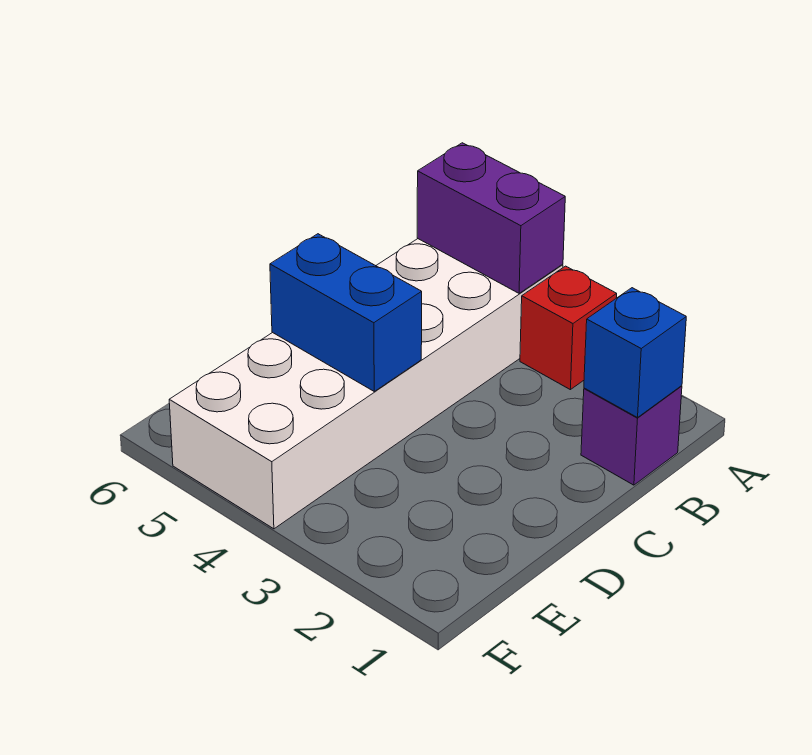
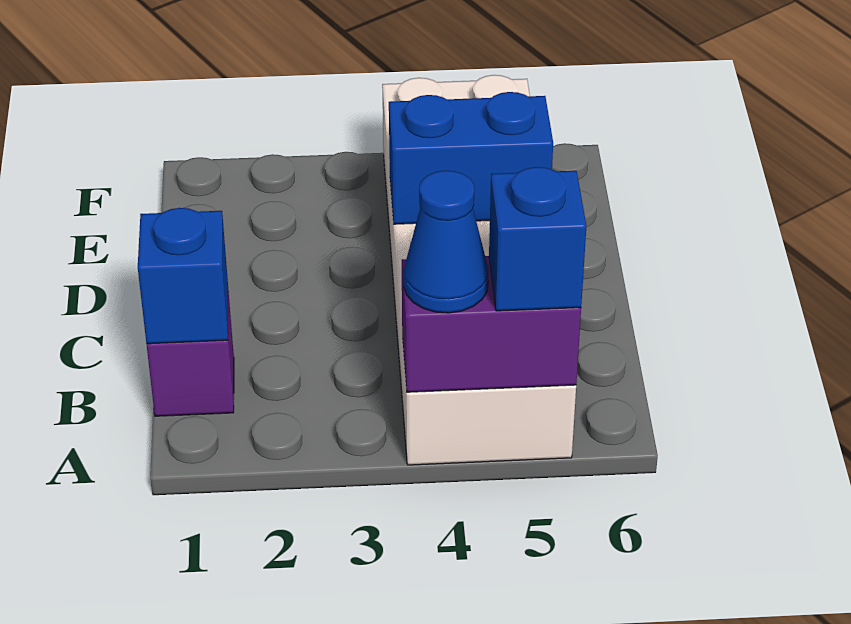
red 1x1 brick [520,266,617,390] -> none
none -> blue 1x1 cone [404,171,489,313]
none -> blue 1x1 brick [489,167,586,311]

